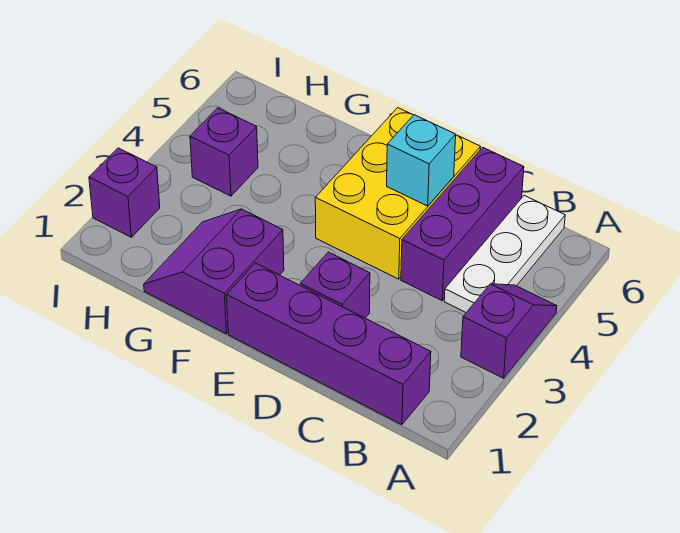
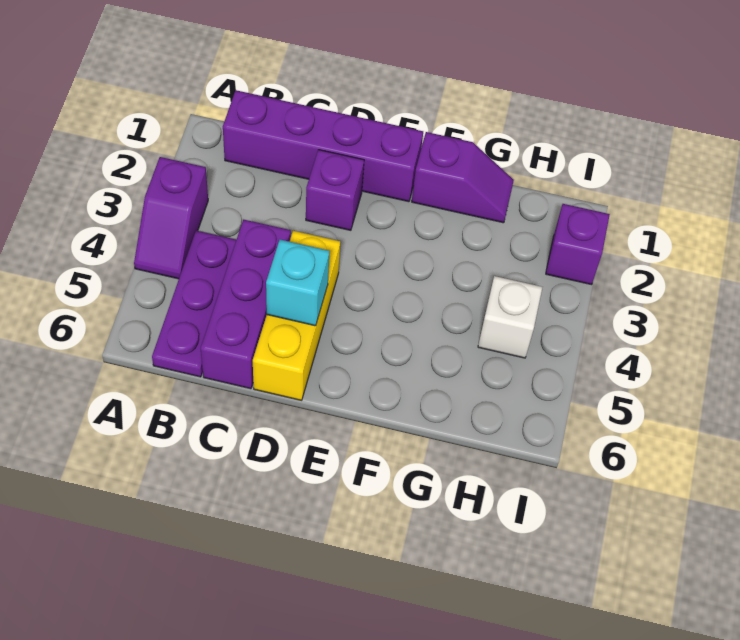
white 1x3 plate [444,196,565,312] -> purple 1x3 plate [152,231,236,377]
yellow 2x3 brick [315,108,481,279] -> yellow 1x3 brick [253,231,340,400]
purple 2x2 slope [144,209,284,334] -> purple 1x2 slope [412,132,514,223]
purple 1x1 brick [190,108,258,196] -> white 1x1 brick [478,276,542,358]

